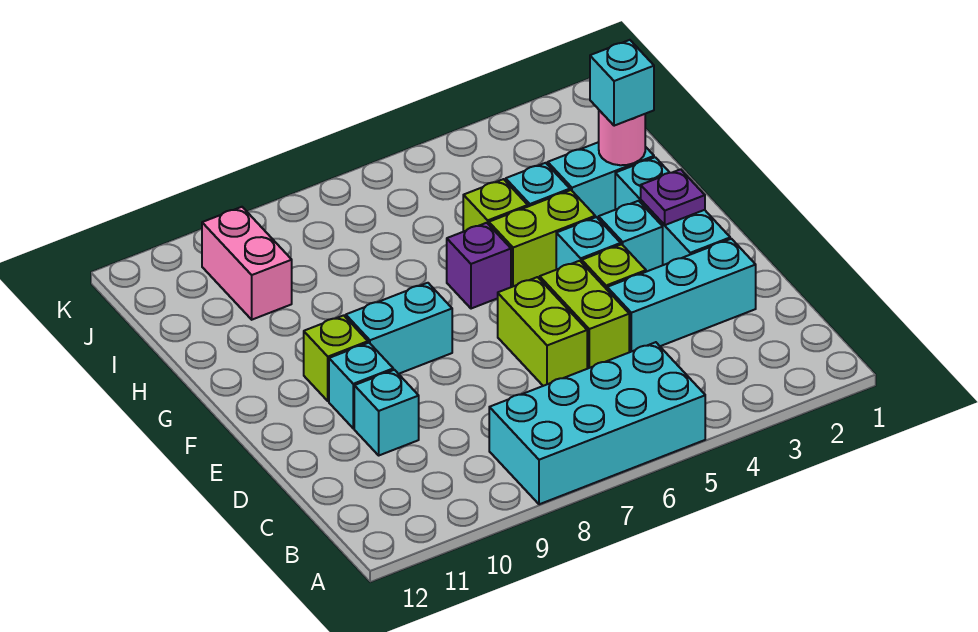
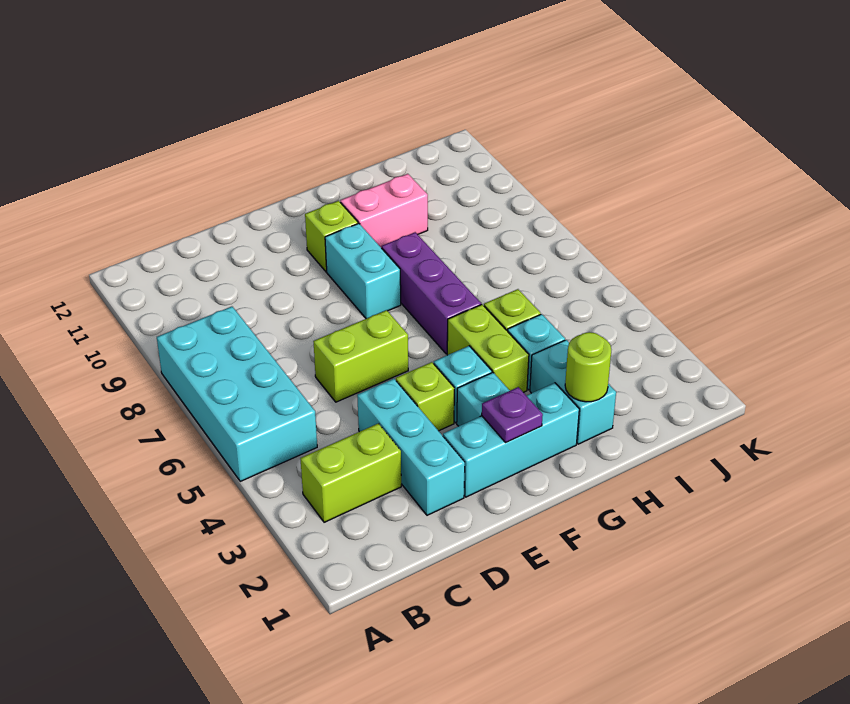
lime 1x2 brick [540,261,629,369] -> lime 1x2 brick moved to [300,423,401,522]
cyan 1x1 brick [354,370,419,455] -> none
cyan 1x1 brick [329,343,393,428] -> none
purple 1x1 brick [447,223,511,309] -> purple 1x3 brick [382,232,481,354]
pink 1x1 round brick [599,110,645,165] -> lime 1x1 round brick [565,332,611,402]
cyan 1x1 brick [590,40,654,126] -> none
pink 1x2 brick [202,207,292,320] -> pink 1x2 brick moved to [340,174,428,248]

